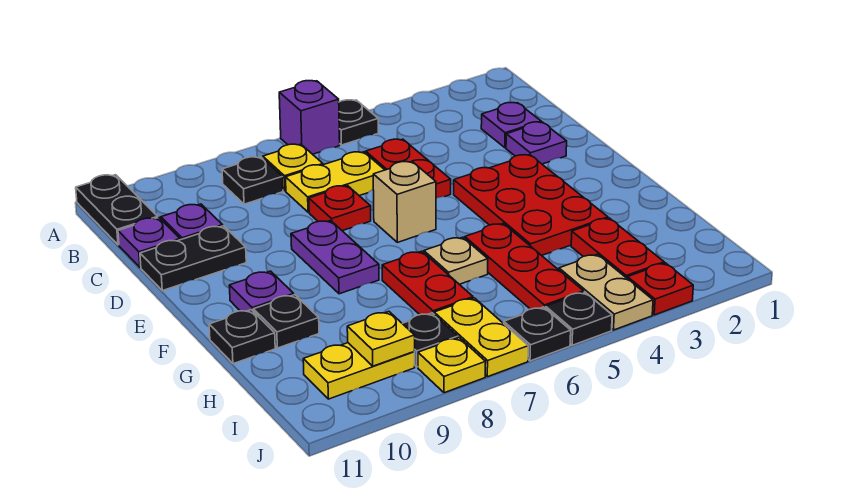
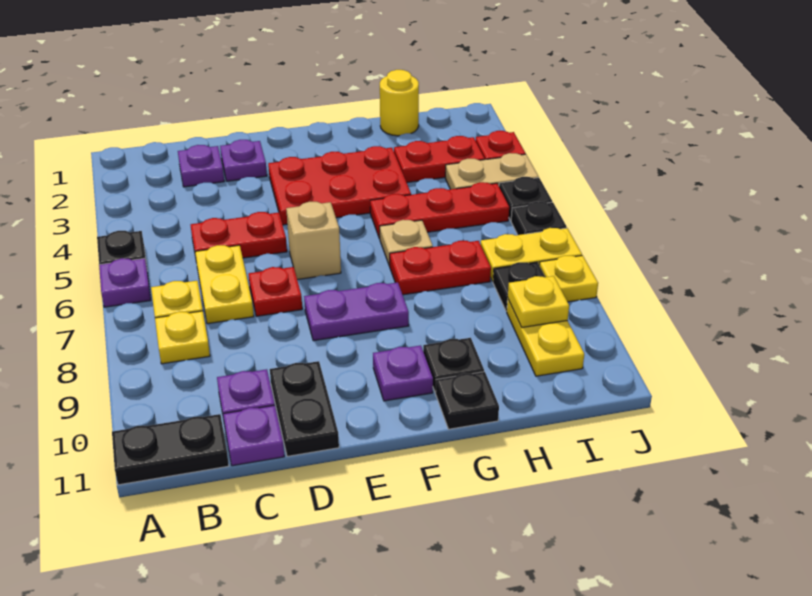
purple 1x1 brick [279,81,340,154] -> purple 1x1 plate [99,258,151,307]
black 1x1 plate [222,157,283,204] -> yellow 1x1 plate [155,311,210,364]
none -> yellow 1x1 round brick [380,70,419,136]

